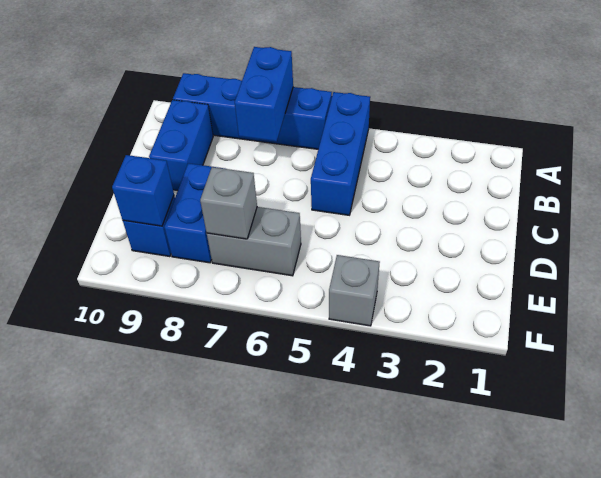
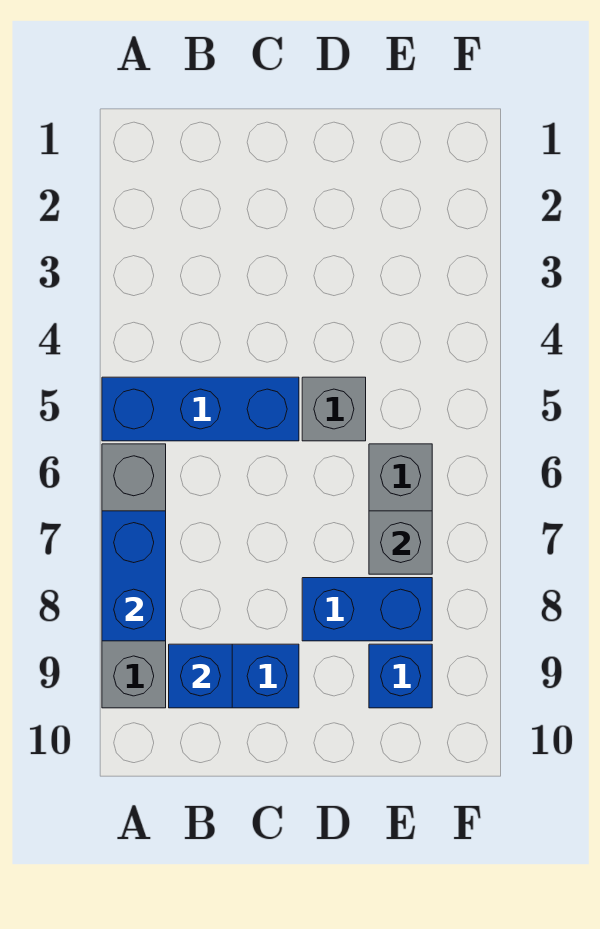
blue 1x4 brick [173,73,332,149] -> grey 1x4 brick [102,444,166,708]
blue 1x2 brick [235,47,293,142] -> blue 1x2 brick turned to [102,511,166,641]
blue 1x1 brick [112,155,174,226] -> blue 1x1 brick moved to [169,644,232,708]
grey 1x1 brick [329,255,380,326] -> grey 1x1 brick moved to [302,377,366,441]

